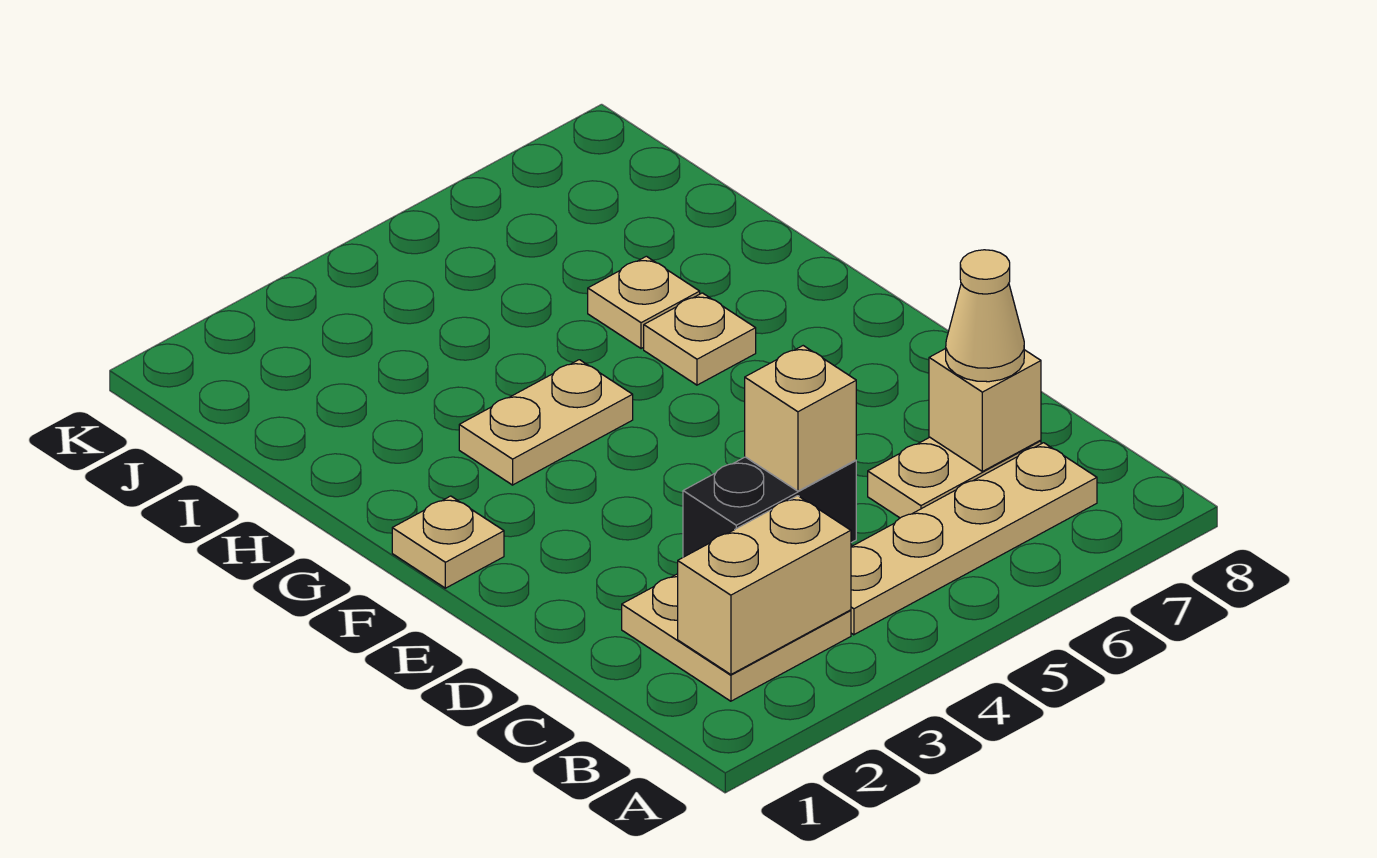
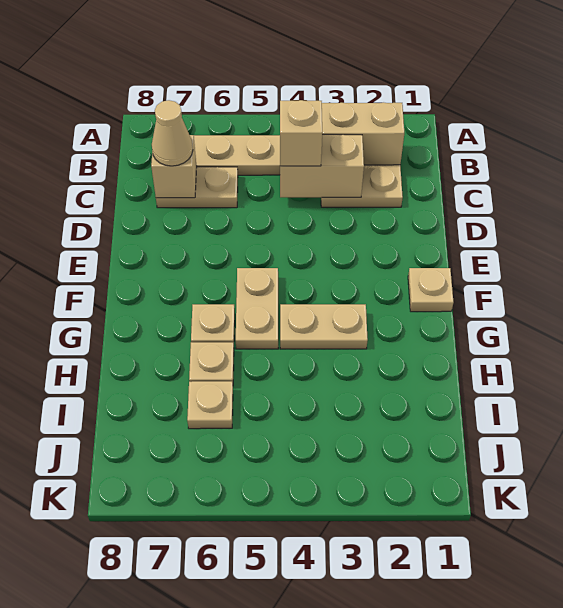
black 1x2 brick [683,457,856,557] -> tan 1x2 brick [280,135,364,197]
none -> tan 1x2 plate [236,268,278,349]
none -> tan 1x1 plate [187,381,233,429]

